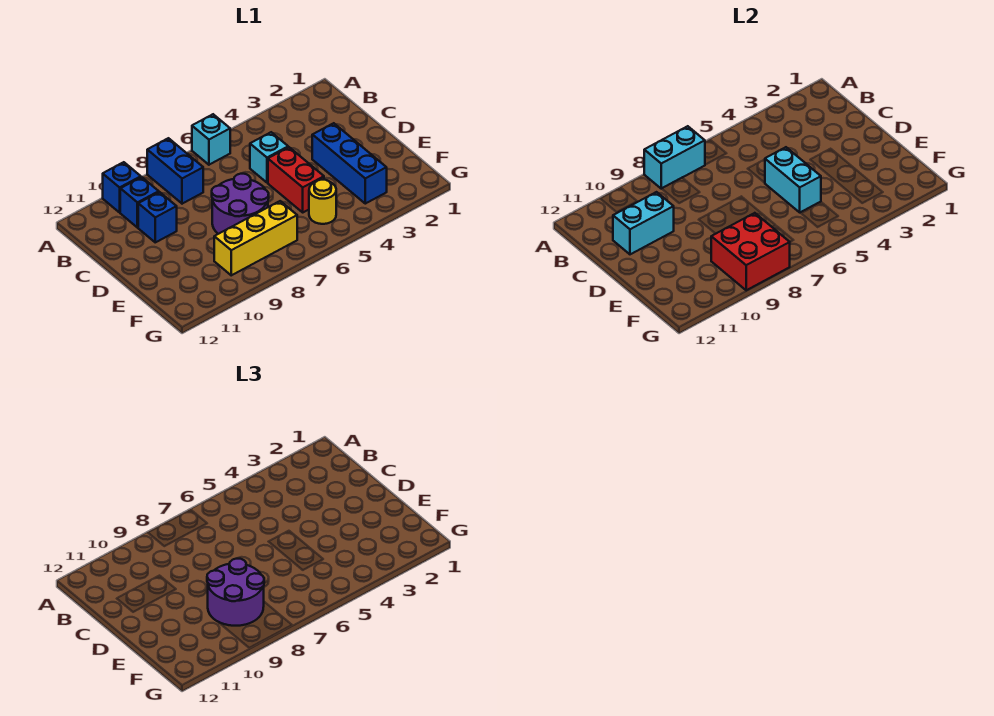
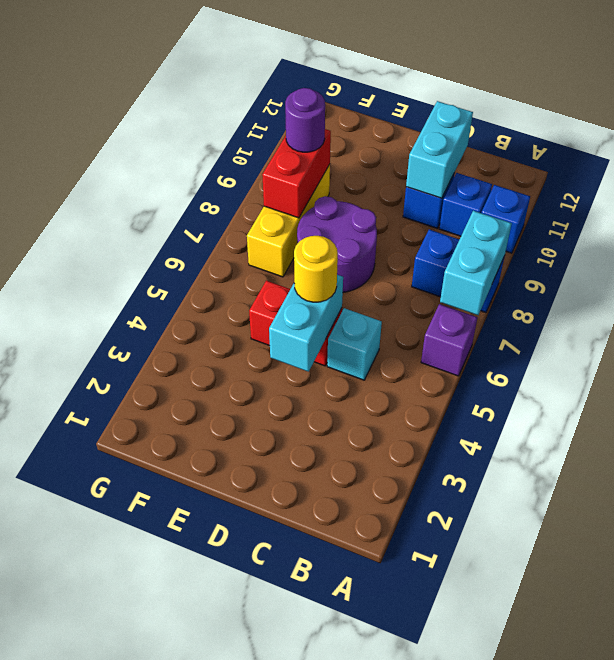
cyan 1x1 brick [192,114,230,165] -> purple 1x1 brick [421,304,478,376]
blue 1x3 brick [312,123,387,204] -> none
cyan 1x2 brick [765,147,821,212] -> cyan 1x2 brick turned to [269,275,343,372]
purple 2x2 round brick [207,559,264,626] -> purple 1x1 round brick [285,88,325,152]
yellow 1x1 round brick [309,180,336,224] -> yellow 1x1 round brick moved to [294,236,338,302]
red 2x2 brick [711,213,790,290] -> red 1x2 brick [262,129,331,218]

